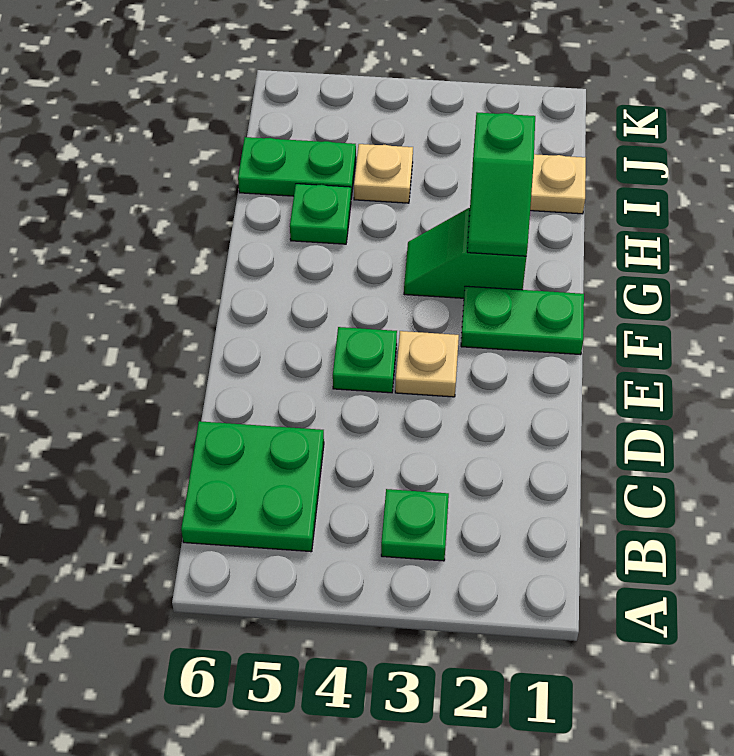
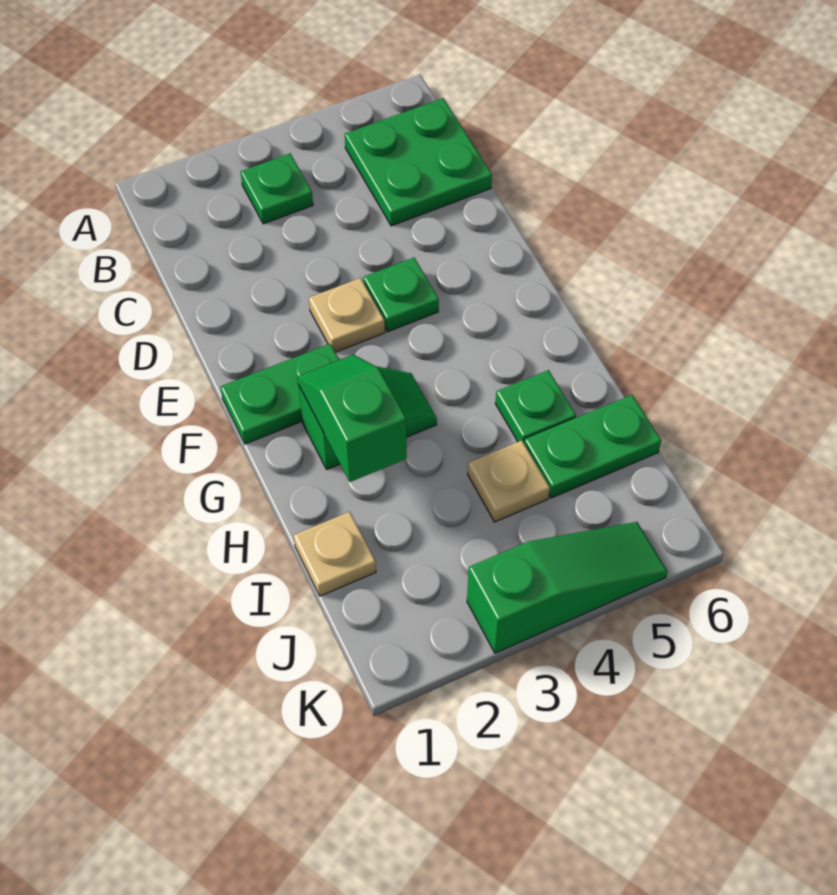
none -> green 1x3 slope [467,522,667,653]

